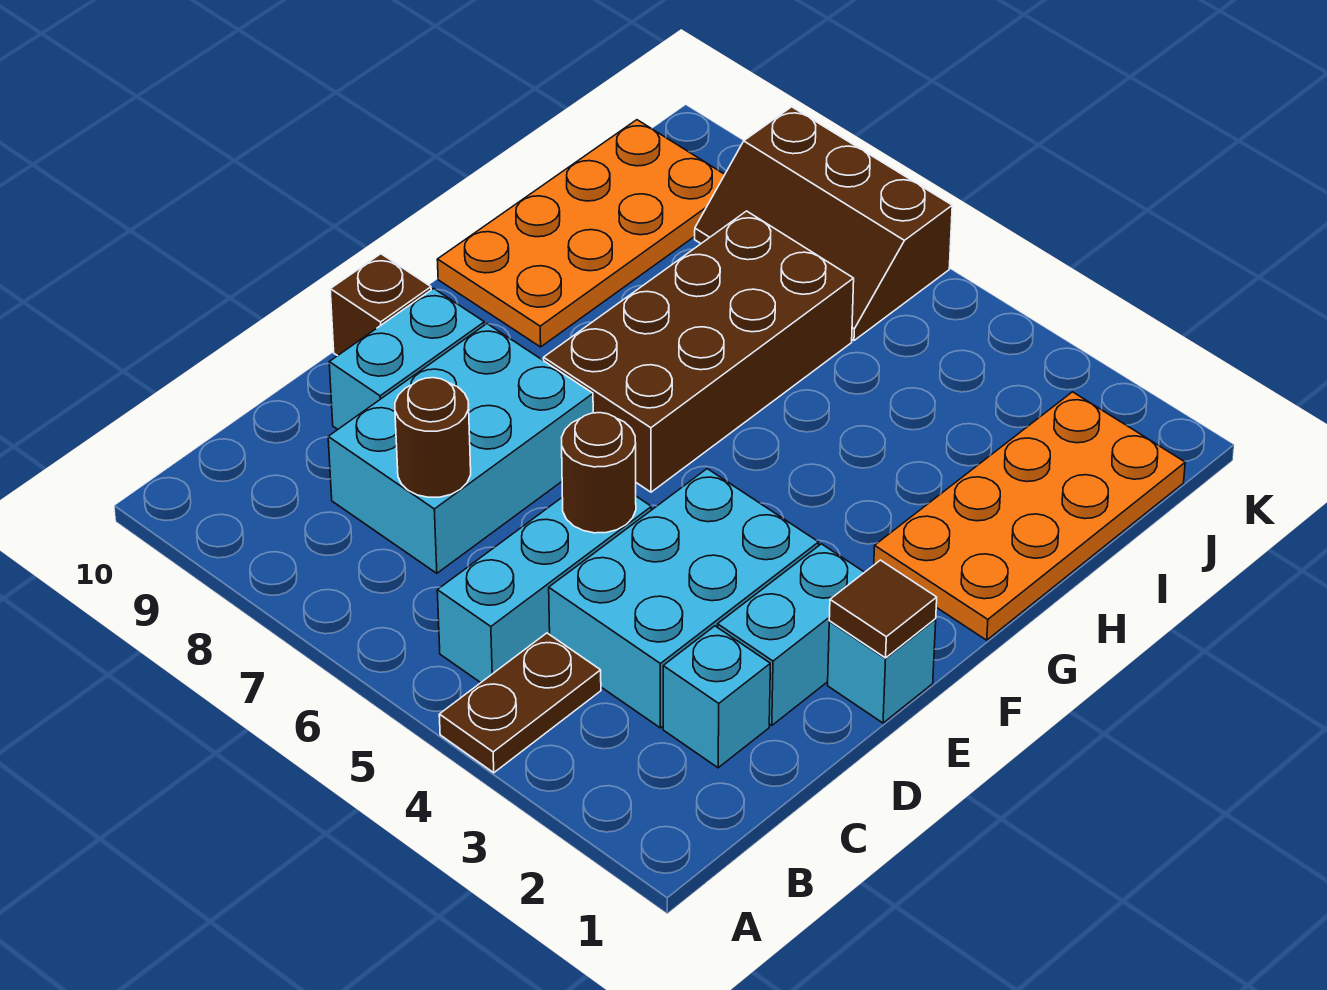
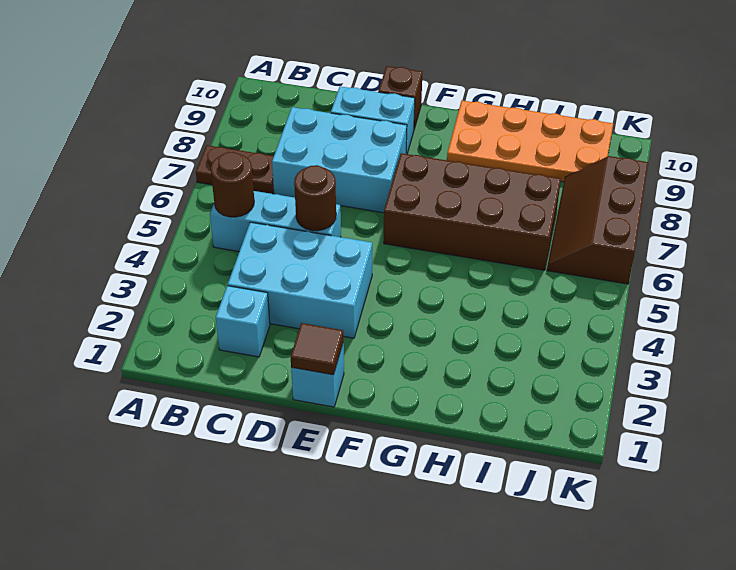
brown 1x2 plate [439,633,601,773] -> brown 1x2 plate moved to [196,145,274,194]
brown 1x1 round brick [395,378,471,497] -> brown 1x1 round brick moved to [211,152,254,217]
cyan 1x2 brick [718,544,864,726] -> none
orange 2x4 plate [874,392,1185,640] -> none

